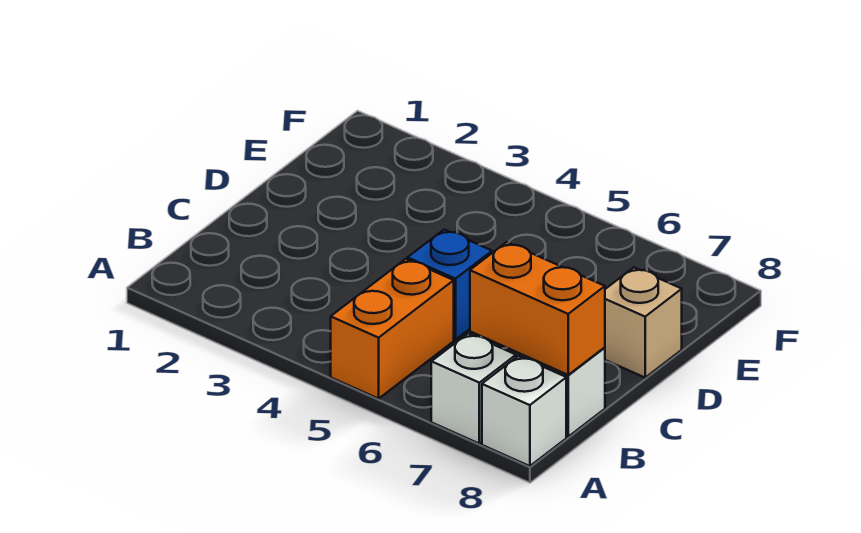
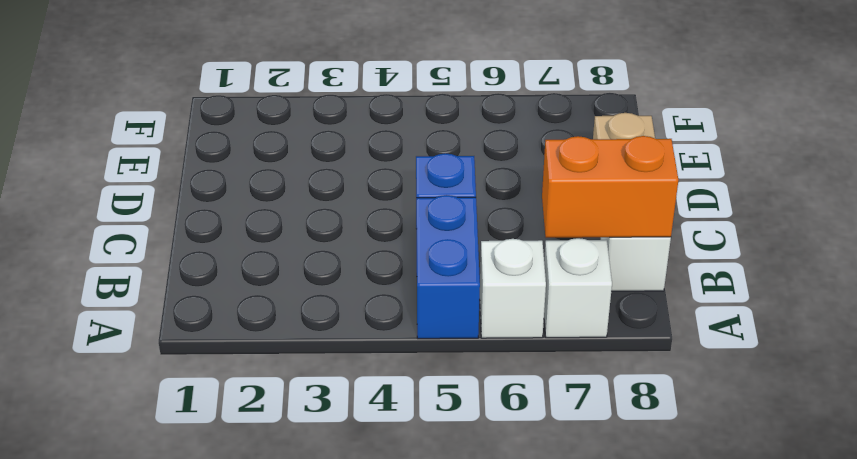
orange 1x2 brick [331,259,454,399] -> blue 1x2 brick [416,195,480,339]
white 1x1 brick [482,356,566,466] -> white 1x1 brick moved to [480,239,546,338]

